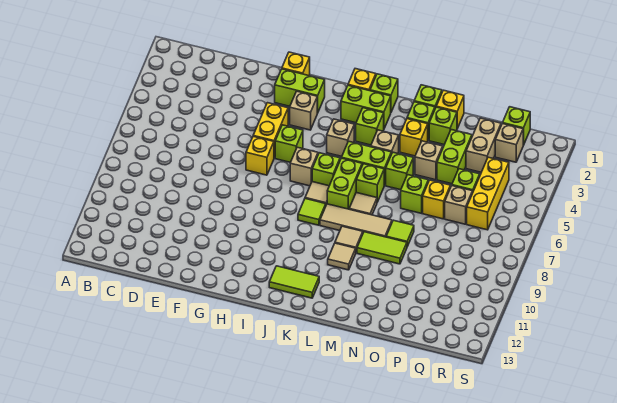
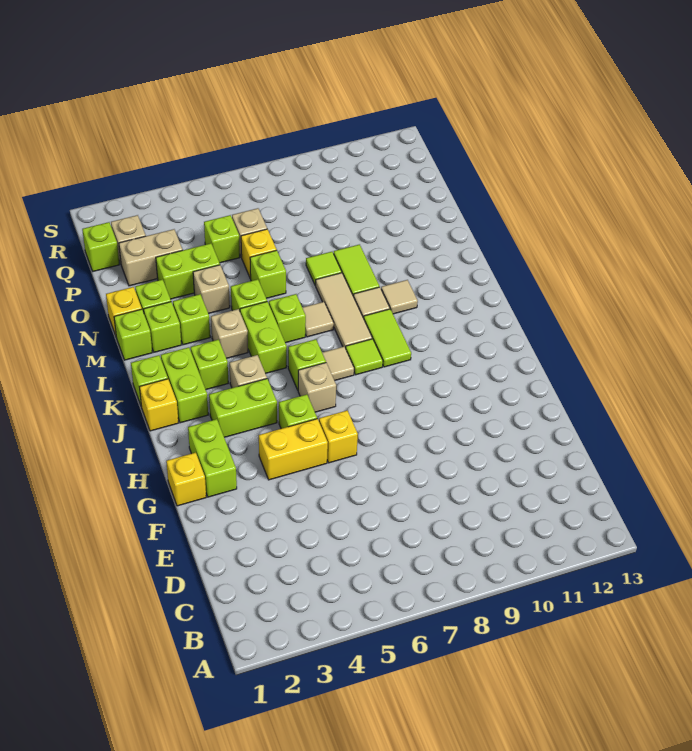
tan 1x1 brick [290,91,317,130] -> none
lime 1x2 tile [269,266,319,298] -> lime 1x2 tile moved to [364,309,411,367]
lime 1x2 brick [327,158,362,209] -> lime 1x2 brick moved to [209,379,277,437]
yellow 1x1 brick [400,119,428,156] -> lime 1x1 brick [173,294,210,345]
yellow 1x3 brick [467,157,509,230] -> none

